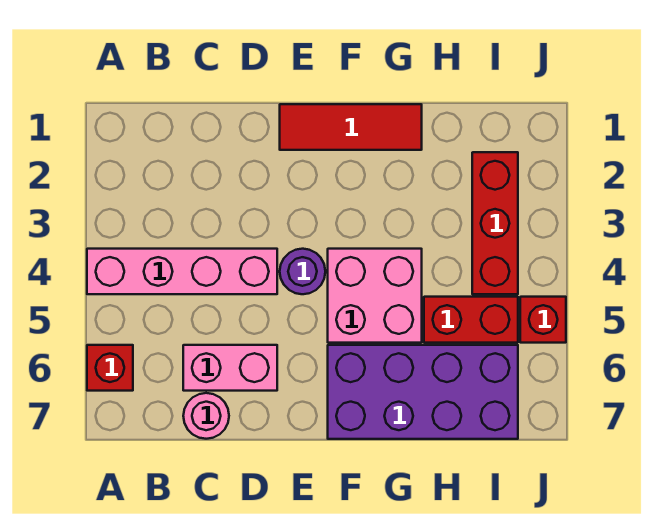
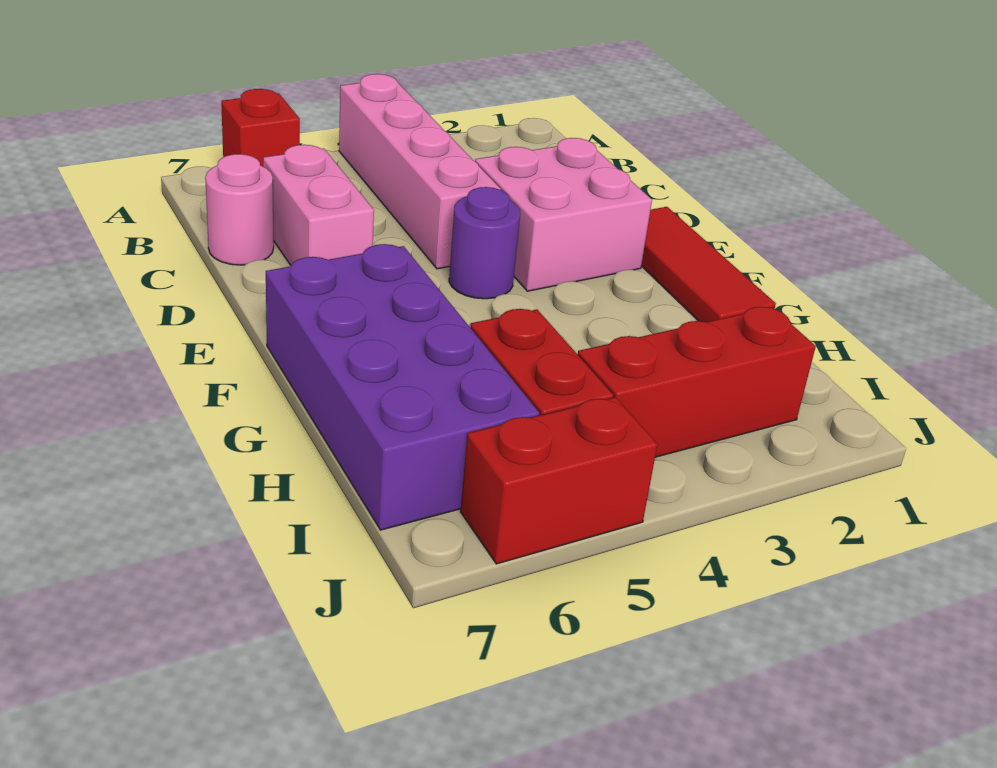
pink 2x2 brick [328,249,422,343] -> pink 2x2 brick moved to [475,138,652,291]
red 1x1 brick [520,297,566,343] -> red 1x2 brick [460,397,657,564]

